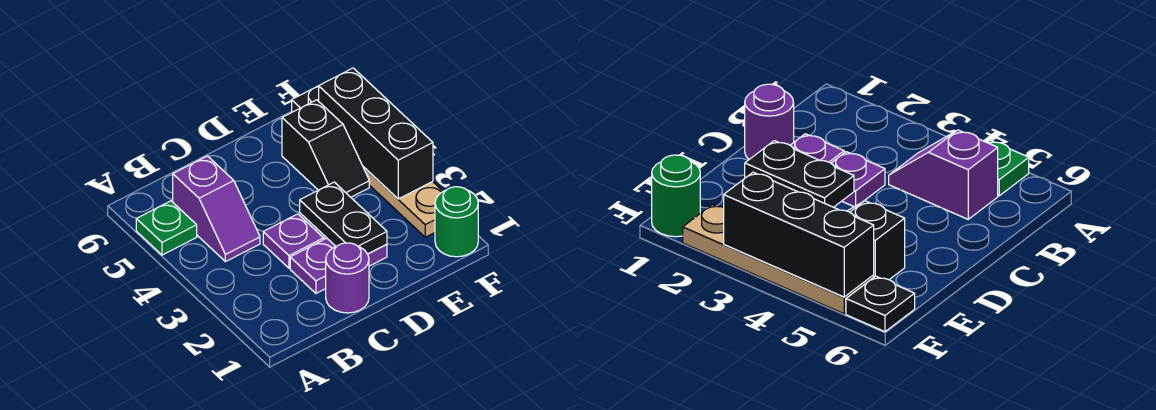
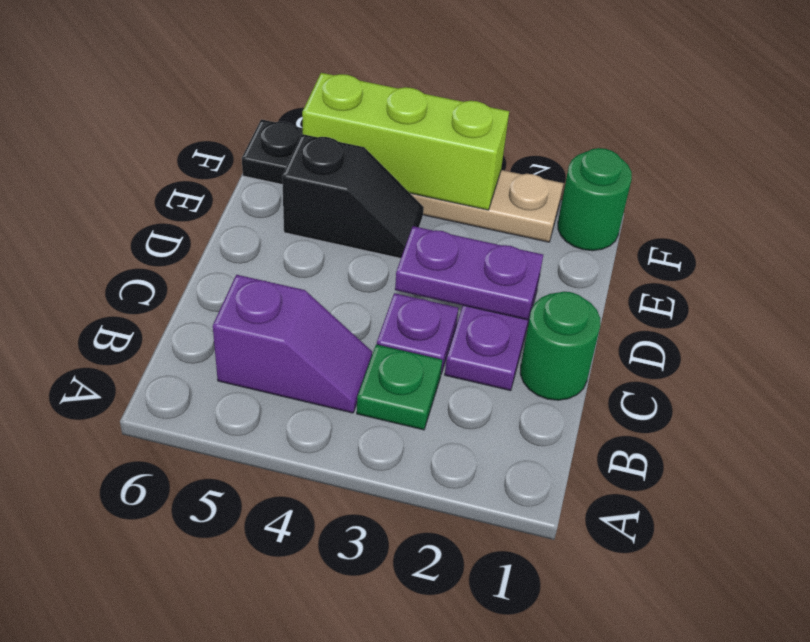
green 1x1 plate [136,201,197,255] -> green 1x1 plate moved to [357,345,442,430]
purple 1x1 round brick [326,243,369,313] -> green 1x1 round brick [520,292,600,400]
black 1x2 plate [300,182,387,254] -> purple 1x2 plate [395,226,543,320]
black 1x3 brick [319,68,433,199] -> lime 1x3 brick [302,73,509,210]

